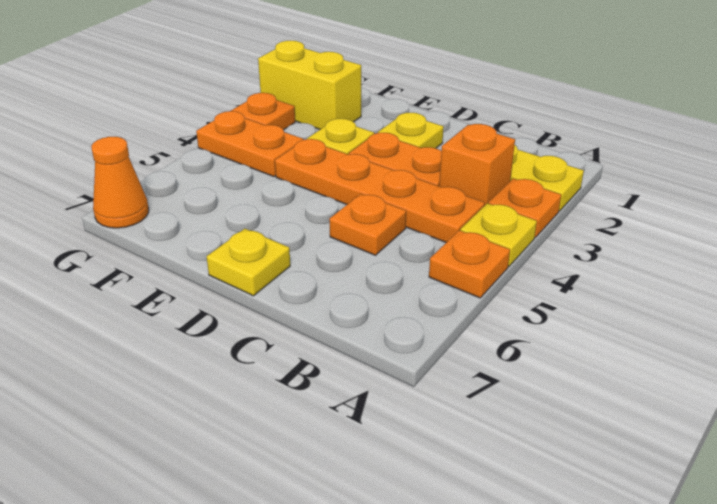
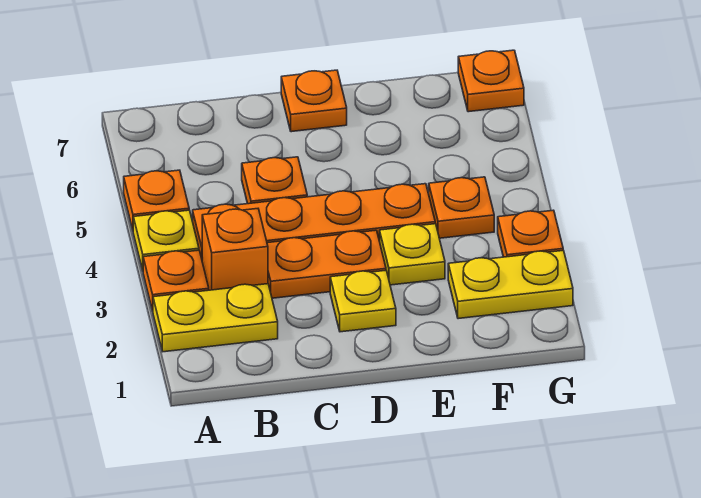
yellow 1x1 plate [207,229,290,296] -> orange 1x1 plate [281,70,347,132]
yellow 1x2 brick [258,41,361,129] -> yellow 1x2 plate [448,250,573,319]
orange 1x2 plate [196,111,304,177] -> orange 1x1 plate [429,177,494,238]
orange 1x1 cone [91,137,149,228] -> orange 1x1 plate [458,50,524,112]

